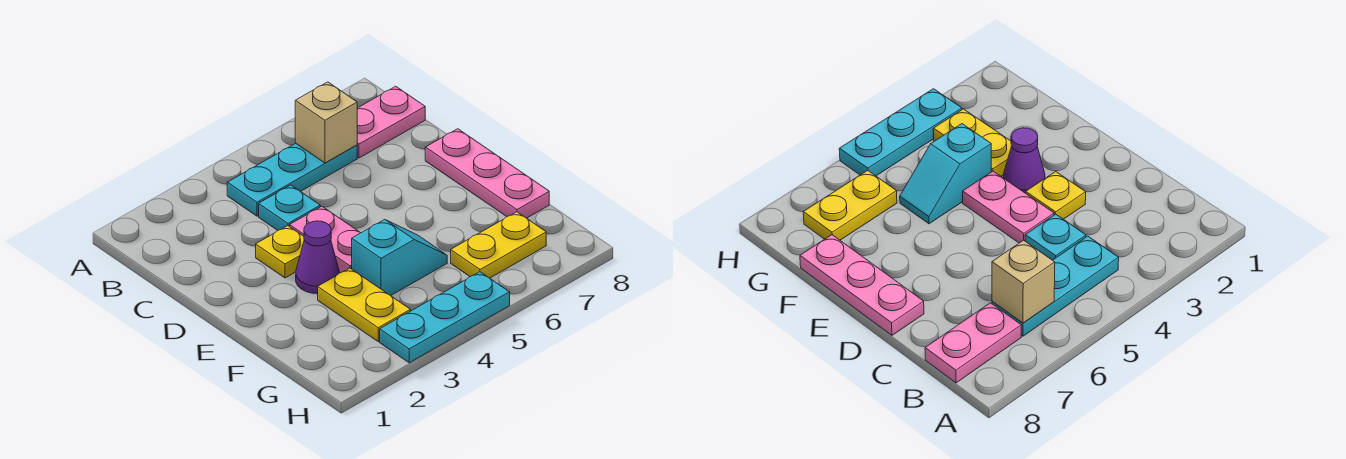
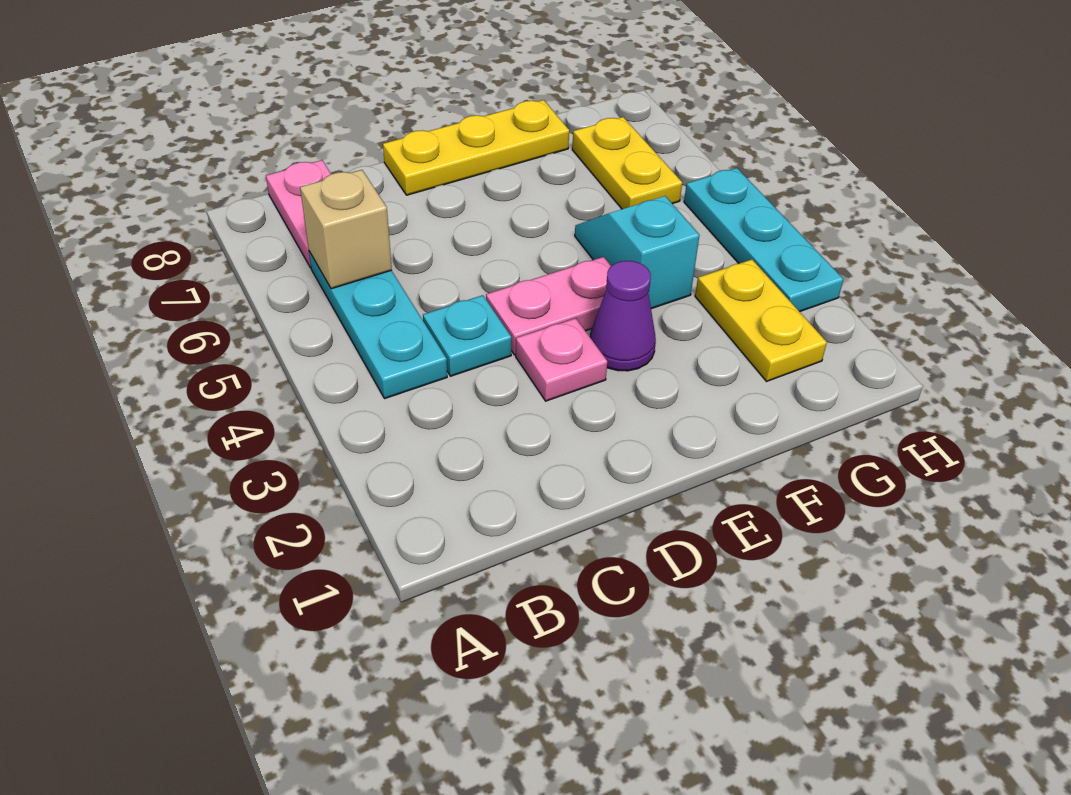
yellow 1x1 plate [256,226,304,278] -> pink 1x1 plate [516,318,607,401]
pink 1x3 plate [425,129,549,218] -> yellow 1x3 plate [383,100,569,195]
yellow 1x2 plate [318,268,411,341] -> yellow 1x2 plate turned to [695,259,827,381]

